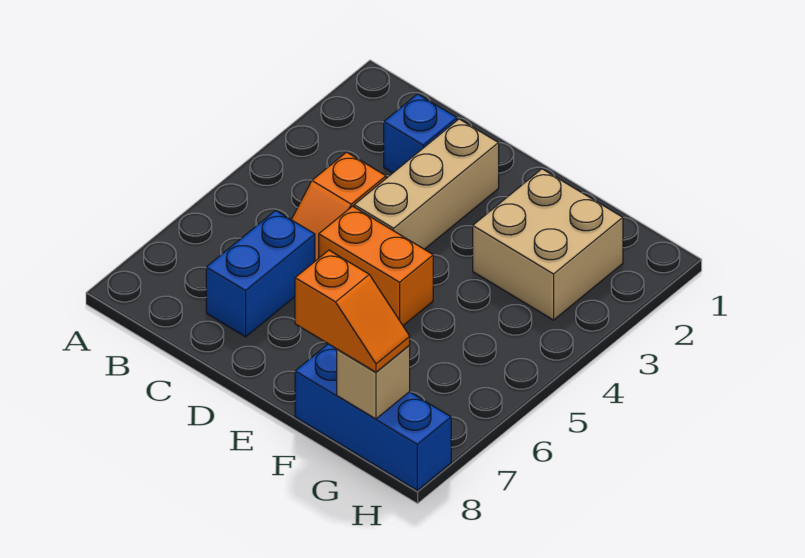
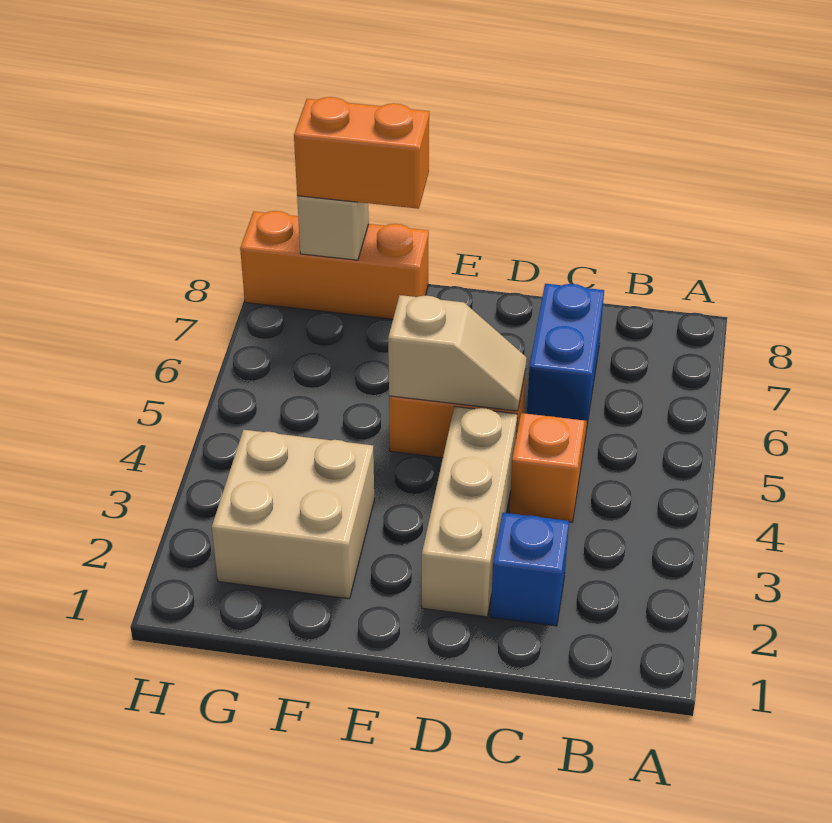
none -> tan 1x2 slope [388,295,527,411]
blue 1x3 brick [295,344,451,490] -> orange 1x3 brick [240,211,429,319]
orange 1x2 slope [295,250,410,372] -> orange 1x2 brick [294,97,429,209]

